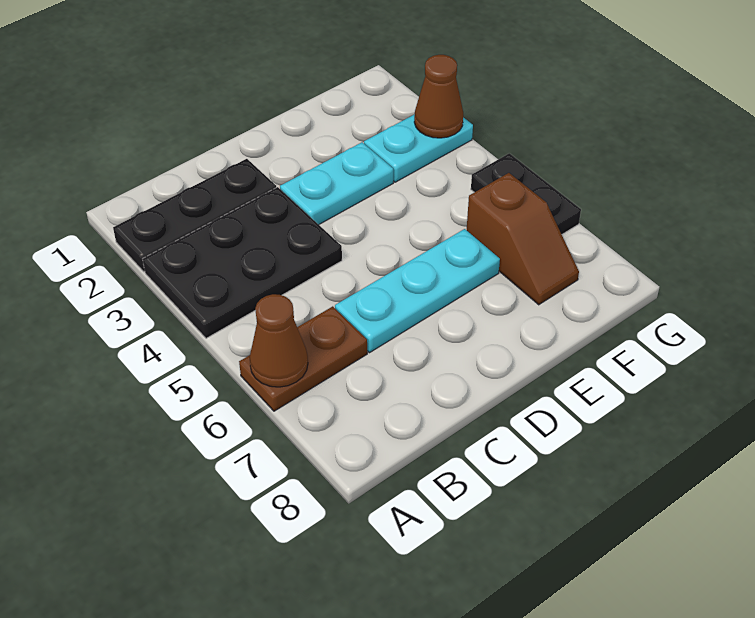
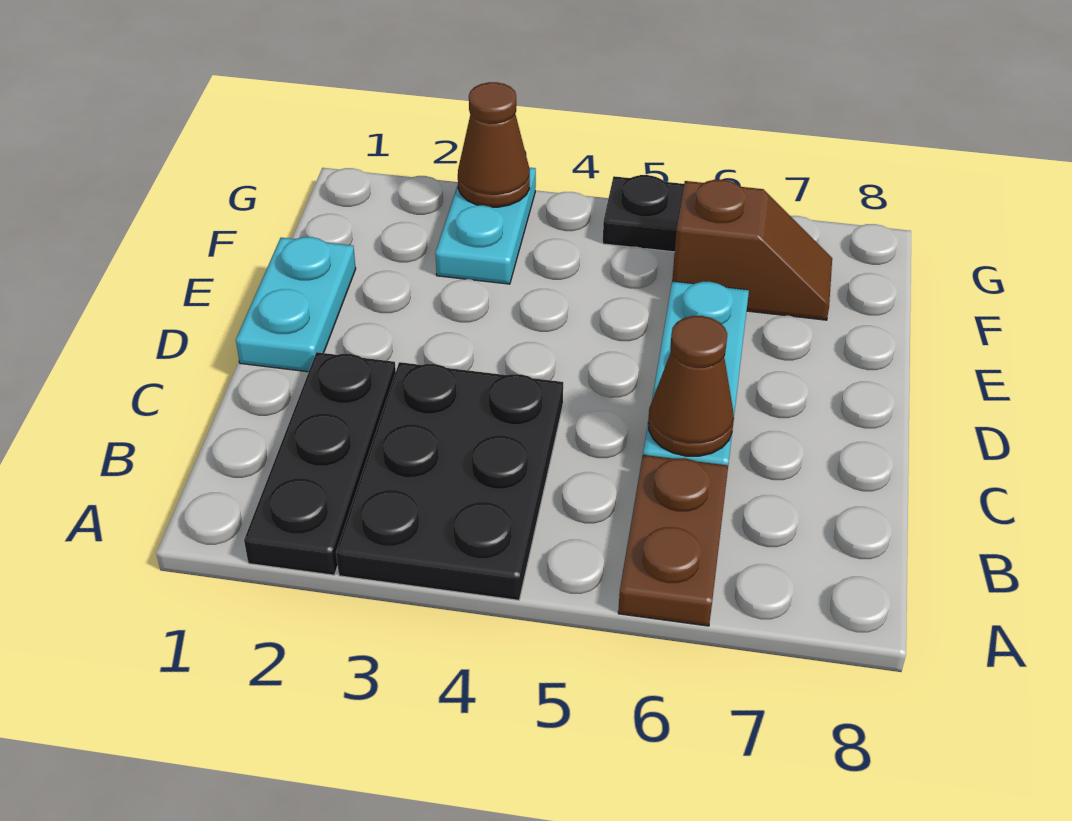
brown 1x1 cone [250,294,308,387] -> brown 1x1 cone moved to [648,316,734,456]
cyan 1x2 plate [280,142,393,224] -> cyan 1x2 plate moved to [236,237,356,372]

